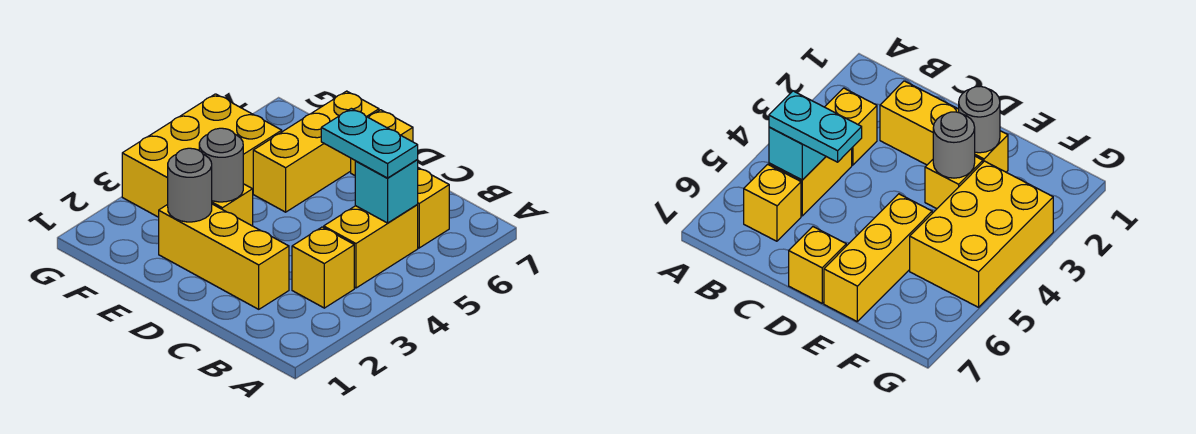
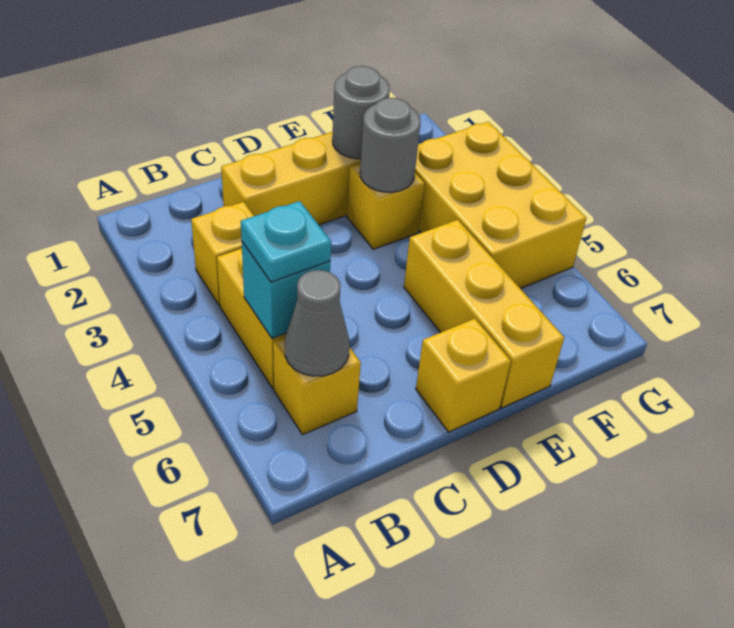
cyan 1x2 plate [321,108,418,178] -> cyan 1x1 plate [241,201,331,282]
none -> grey 1x1 cone [285,270,349,376]

